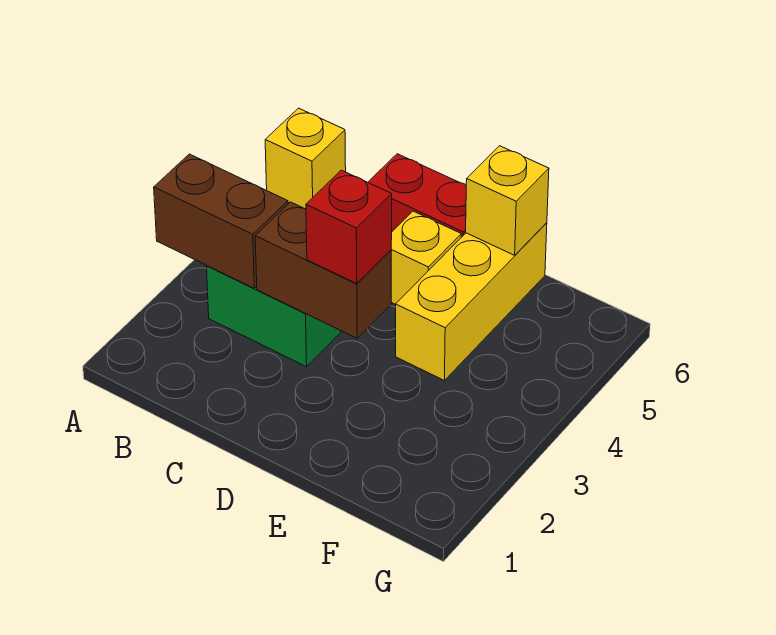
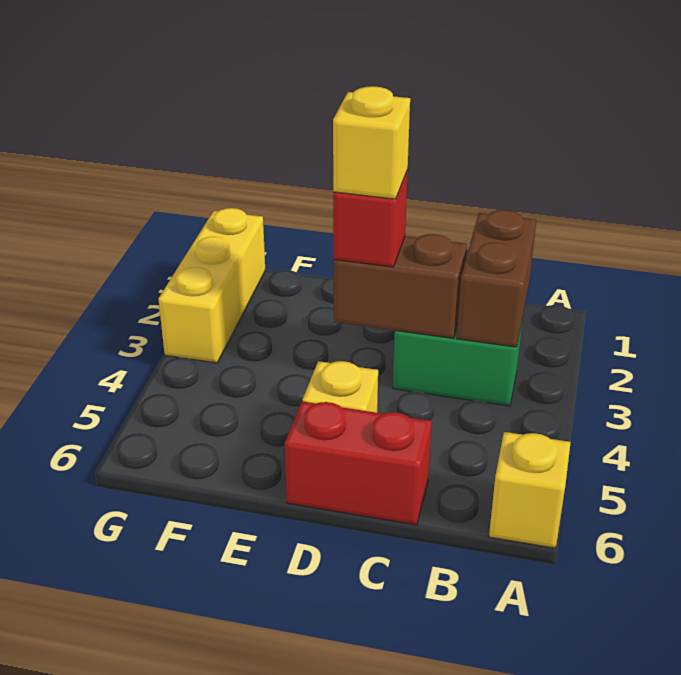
brown 1x2 brick [154,154,288,288] -> brown 1x2 brick turned to [457,210,536,347]
yellow 1x3 brick [396,223,547,381] -> yellow 1x3 brick moved to [158,208,265,363]
yellow 1x1 brick [466,146,549,255] -> yellow 1x1 brick moved to [333,86,410,199]

